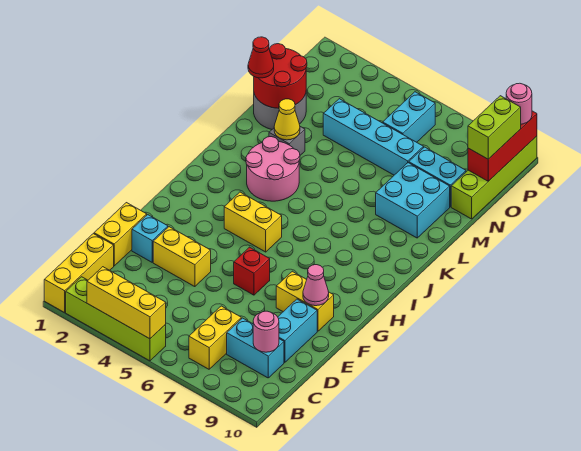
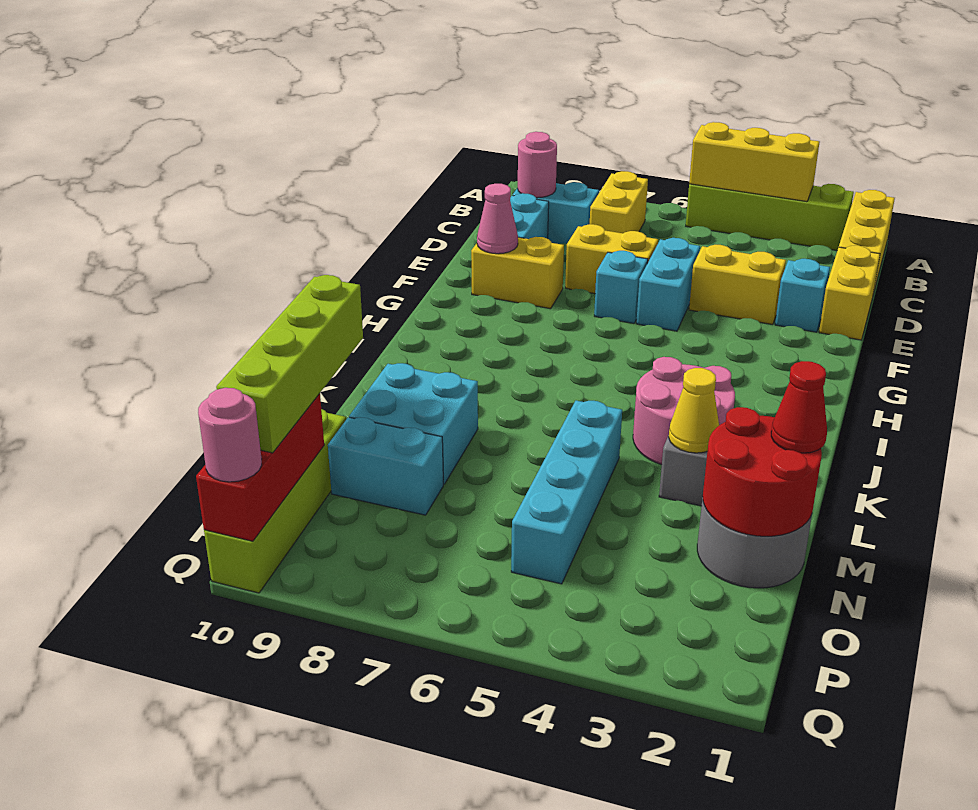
red 1x1 brick [234,247,270,295] -> cyan 1x1 brick [594,251,648,324]
yellow 1x2 brick [224,192,282,252] -> yellow 1x2 brick moved to [565,224,658,294]
cyan 1x4 brick [323,99,424,175] -> cyan 1x4 brick turned to [511,401,622,584]
cyan 1x2 brick [383,92,435,142] -> cyan 1x2 brick moved to [636,238,700,331]
lime 1x2 brick [468,96,521,159] -> lime 1x4 brick [216,275,363,453]

